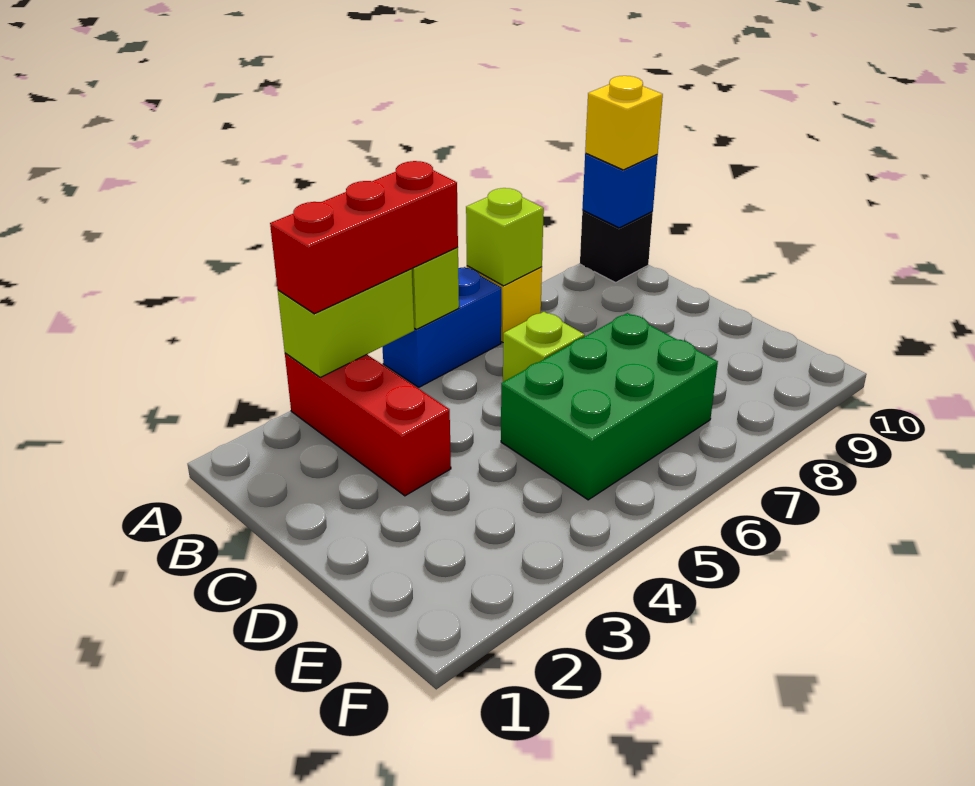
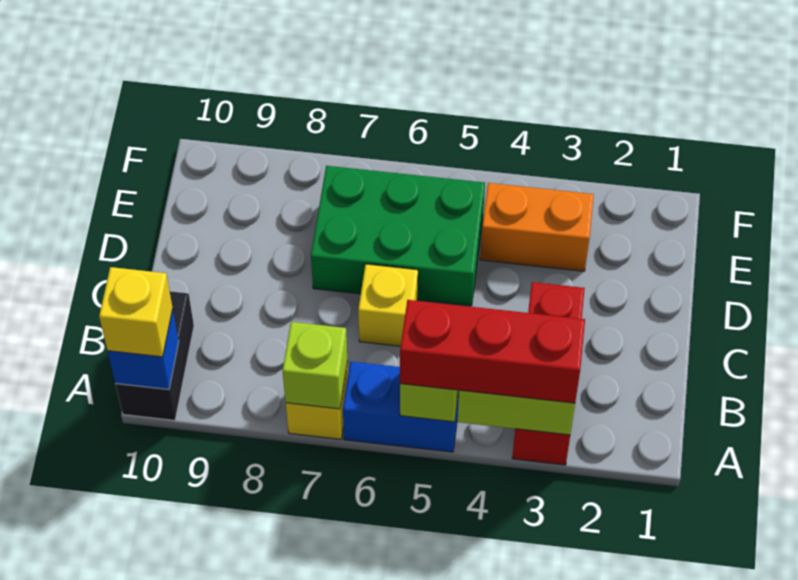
black 1x1 brick [580,211,653,283] -> black 1x2 brick [116,291,194,420]
lime 1x1 brick [503,312,585,382] -> yellow 1x1 brick [358,264,418,346]
none -> orange 1x2 brick [480,183,594,271]

